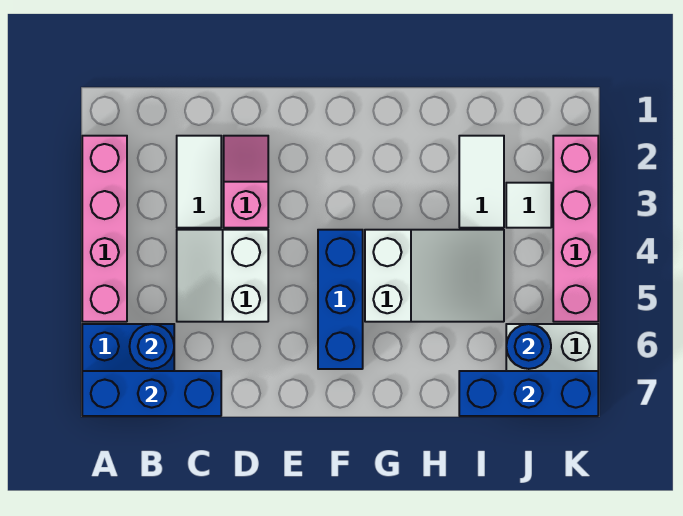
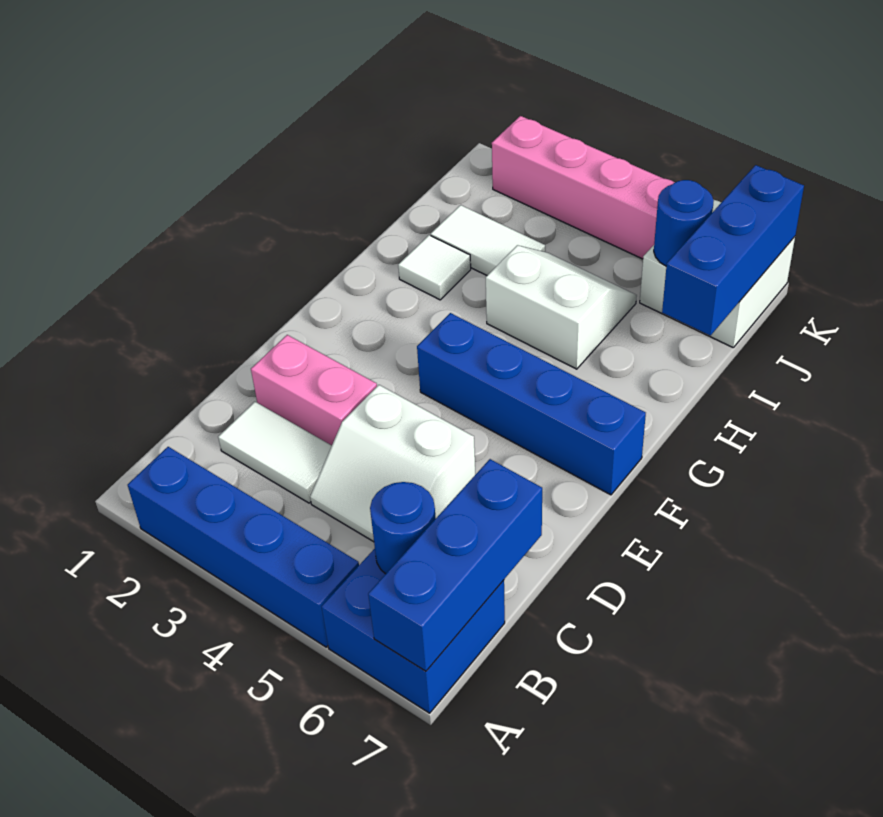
pink 1x4 brick [82,136,127,322] -> blue 1x4 brick [128,447,359,647]
pink 1x2 slope [224,136,268,228] -> pink 1x2 brick [251,335,377,445]
blue 1x3 brick [318,230,363,369] -> blue 1x4 brick [417,313,646,495]
white 2x3 slope [365,230,504,322] -> white 2x2 slope [486,245,637,369]
white 1x1 tile [506,183,551,228] -> white 1x1 tile moved to [398,235,471,300]

